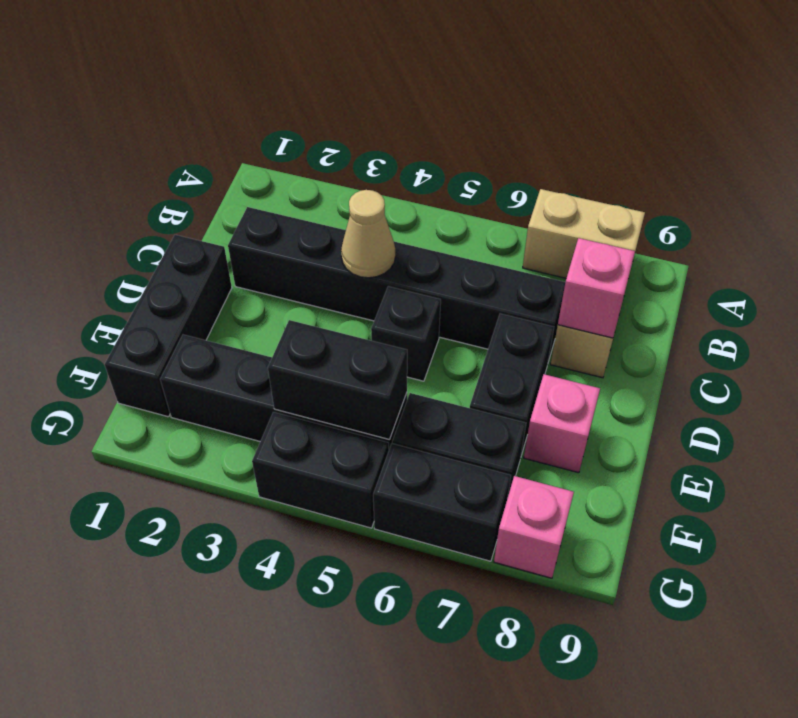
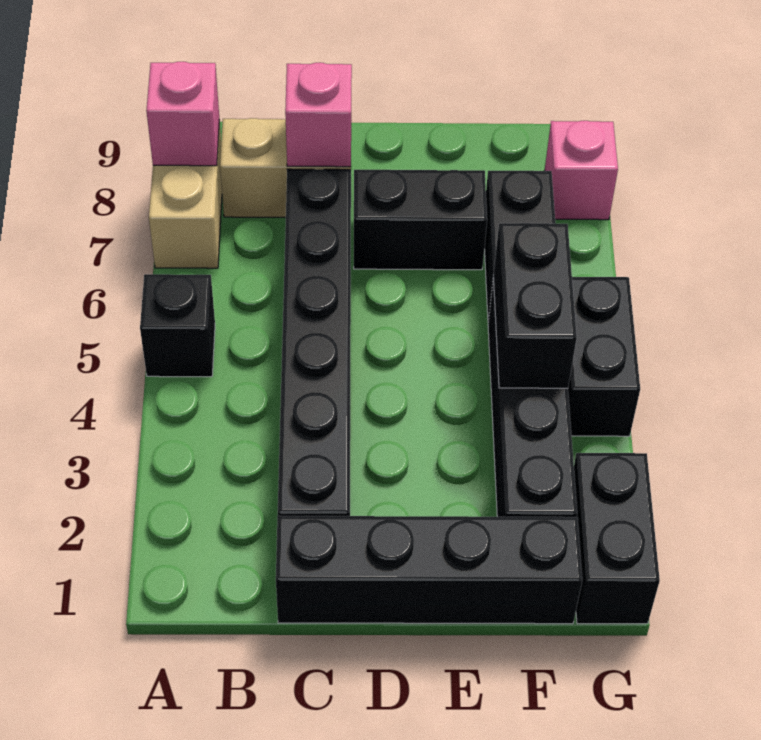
tan 1x1 cone [341,190,395,278] -> none
black 1x3 brick [105,235,232,417] -> black 1x4 brick [276,516,582,624]
black 1x1 brick [371,286,441,381] -> black 1x1 brick moved to [140,274,215,377]
pink 1x1 brick [524,374,600,473] -> pink 1x1 brick moved to [146,62,219,166]
black 1x2 brick [373,444,511,561] -> black 1x2 brick moved to [574,453,660,624]

